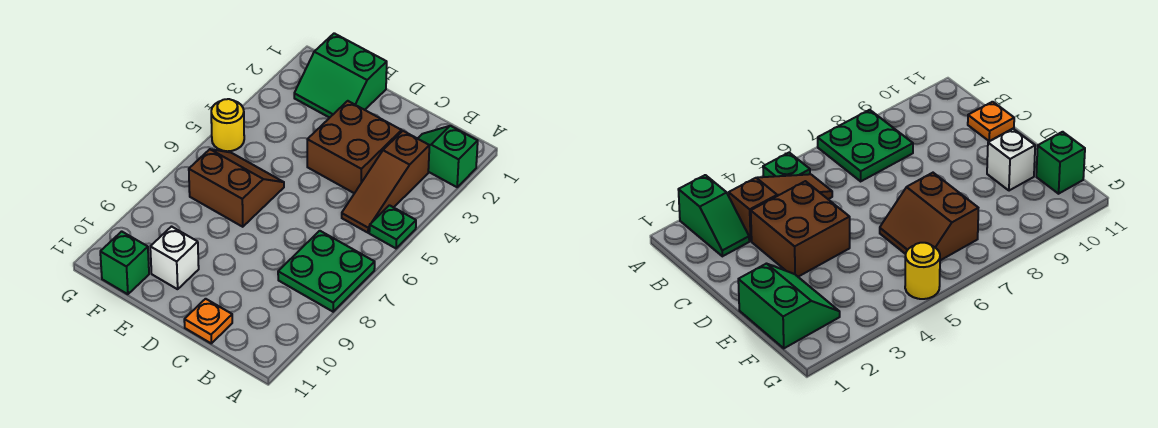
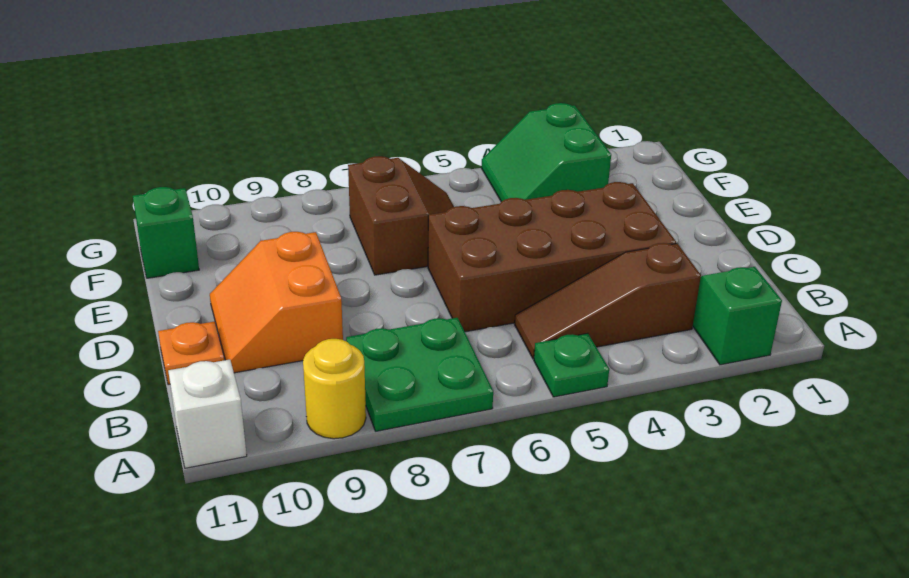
brown 2x2 brick [307,101,402,193] -> brown 2x4 brick [428,182,676,332]
none -> orange 2x2 slope [210,232,343,373]
green 2x2 slope [294,33,387,118] -> green 2x2 slope moved to [481,103,611,202]
white 1x1 brick [150,227,199,289] -> white 1x1 brick moved to [168,360,247,468]
yellow 1x1 round brick [211,99,244,151] -> yellow 1x1 round brick moved to [303,339,366,439]

